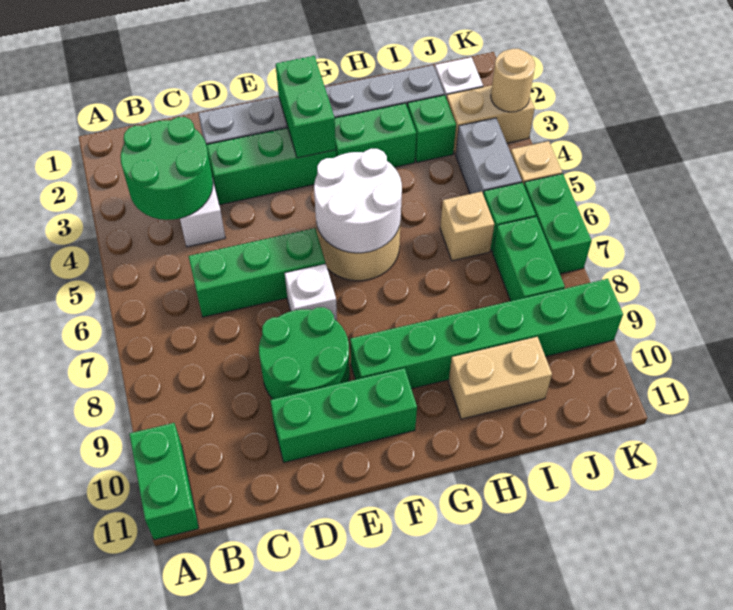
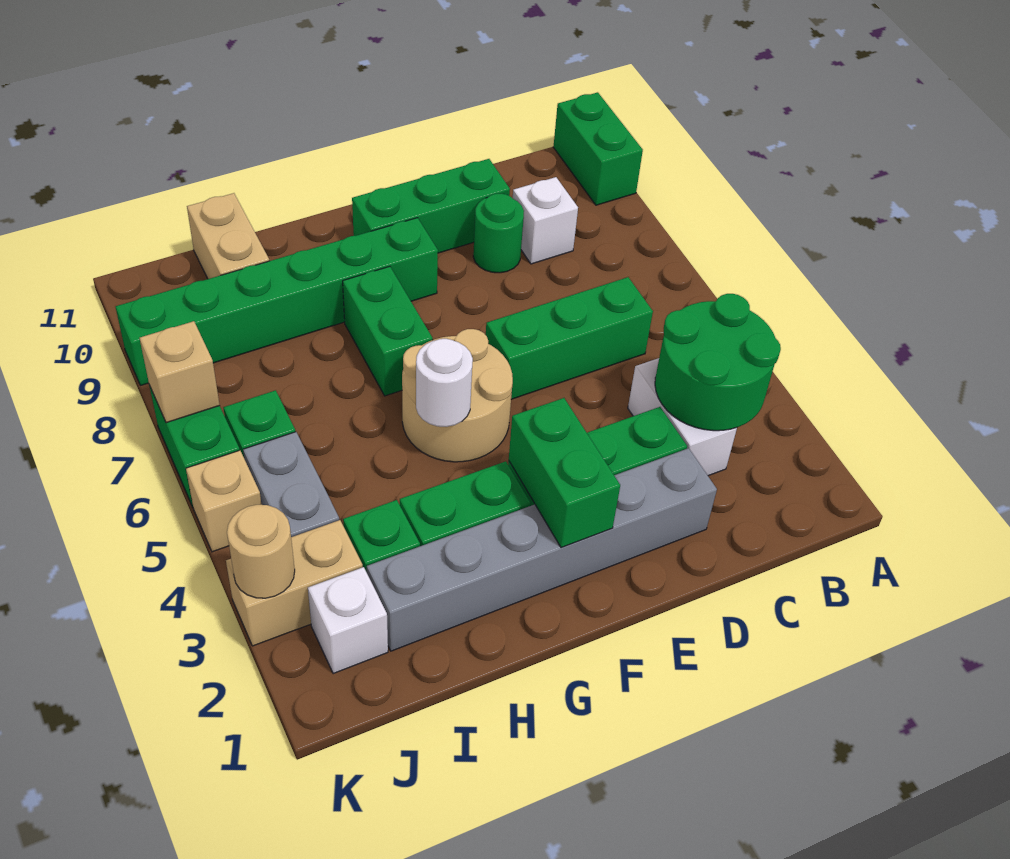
green 2x2 round brick [259,307,350,399] -> green 1x1 round brick [473,194,524,273]
white 1x1 brick [285,264,337,321] -> white 1x1 brick moved to [513,177,578,264]
white 2x2 round brick [314,149,402,253] -> white 1x1 round brick [416,339,473,427]
tan 1x2 brick [449,337,552,419] -> tan 1x2 brick turned to [187,193,269,279]
tan 1x1 brick [440,192,494,261] -> tan 1x1 brick moved to [140,321,220,423]
green 1x2 brick [493,217,565,301] -> green 1x2 brick moved to [343,266,433,396]

